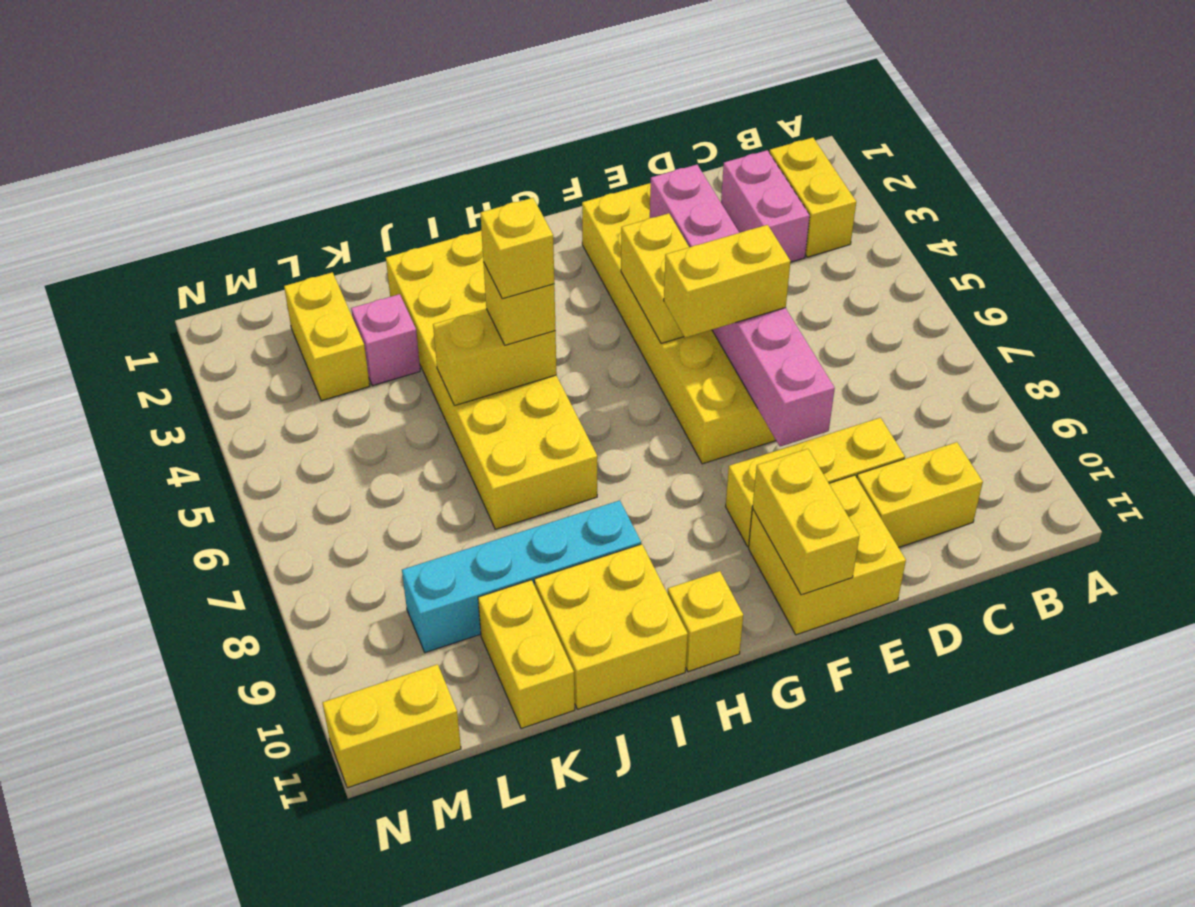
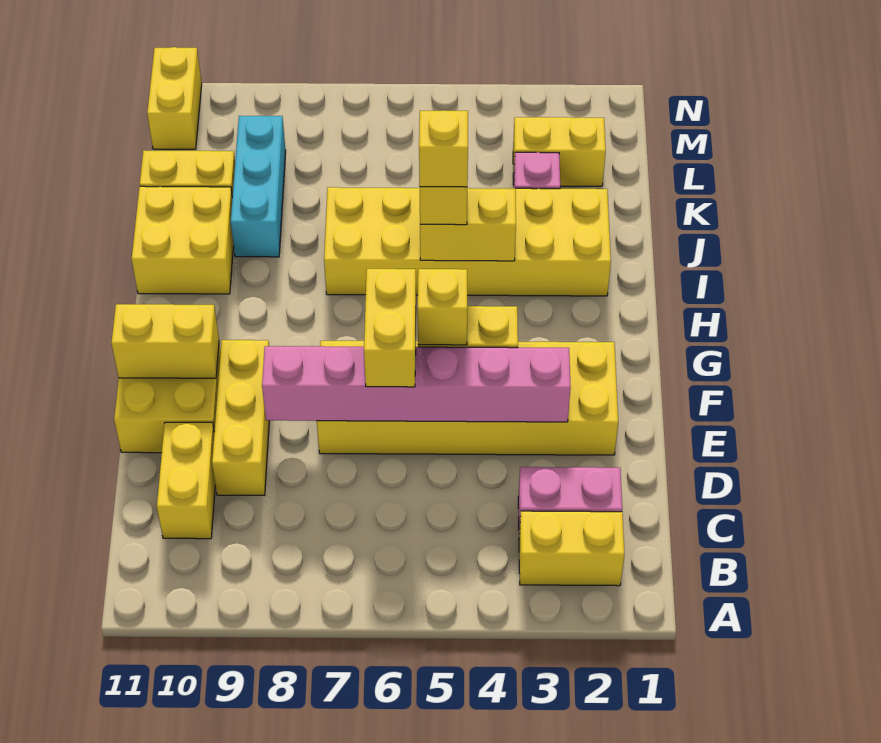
yellow 1x1 brick [668,571,743,672] -> yellow 1x1 brick moved to [418,269,467,345]
yellow 1x2 brick [433,309,557,406] -> yellow 1x2 brick turned to [420,188,516,261]
cyan 1x4 brick [402,500,641,653] -> cyan 1x3 brick [231,116,286,257]

